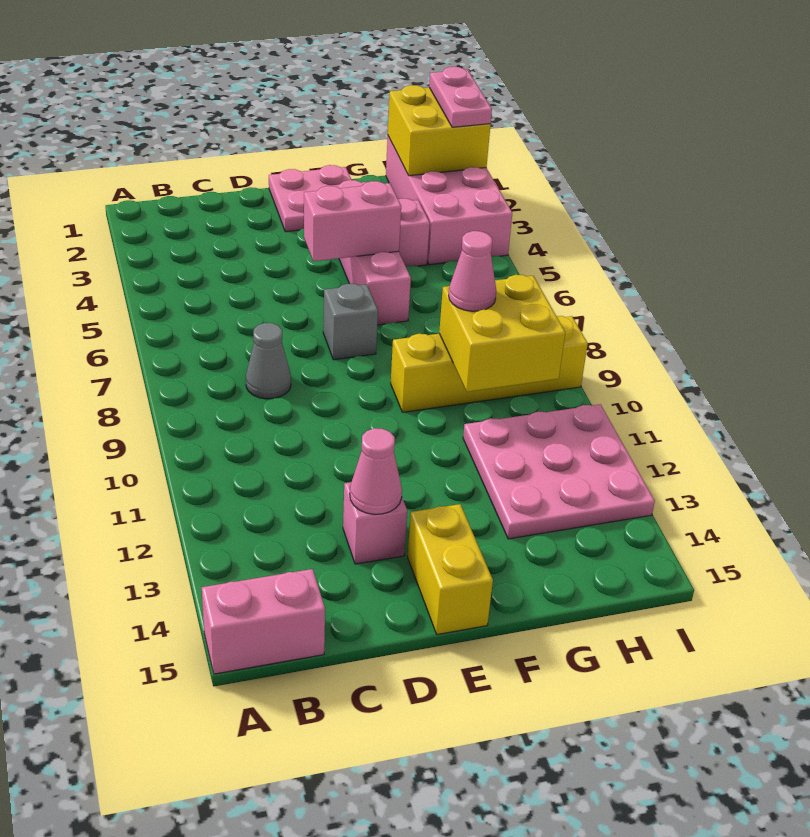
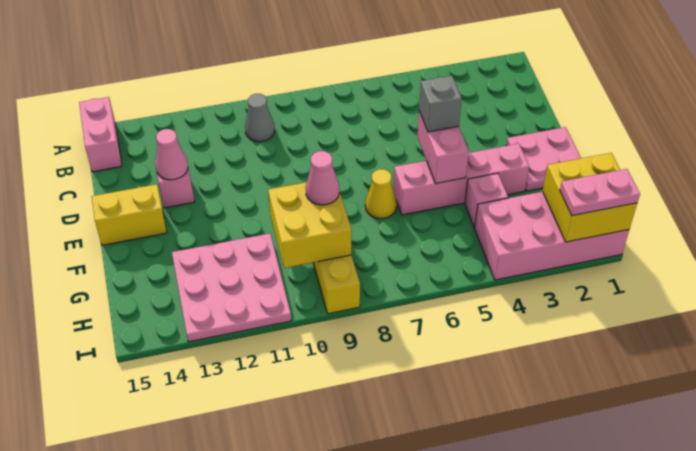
grey 1x1 cone [246,323,291,399] -> grey 1x1 cone moved to [245,94,275,142]
grey 1x1 brick [323,284,378,360] -> grey 1x1 brick moved to [419,76,462,132]
none -> yellow 1x1 cone [365,169,397,219]

